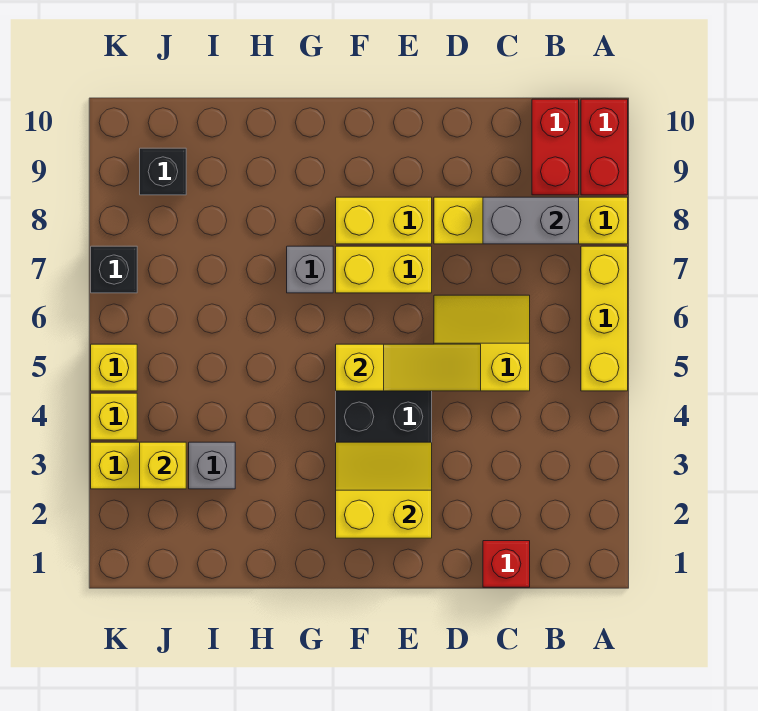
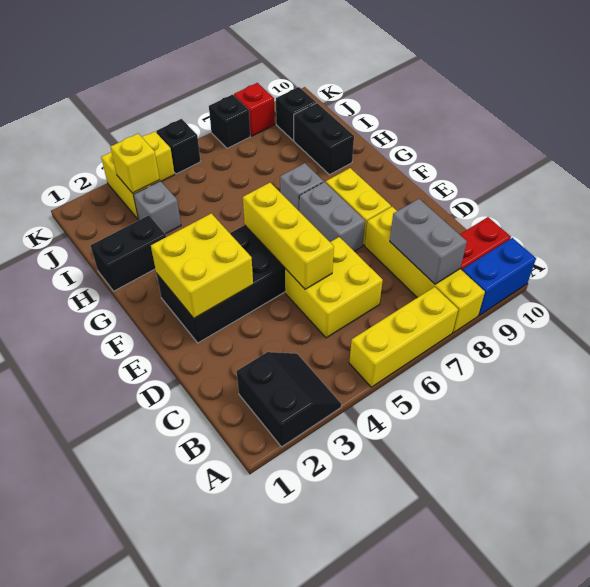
none -> black 2x2 slope [237,352,341,447]
red 1x2 brick [581,99,628,195] -> blue 1x2 brick [462,238,536,315]
red 1x1 brick [483,541,530,587] -> red 1x1 brick moved to [234,83,275,136]
yellow 2x2 slope [434,295,530,391] -> yellow 2x2 brick [285,237,383,338]
yellow 1x3 slope [336,344,481,391] -> yellow 1x3 brick [243,183,334,289]
yellow 2x2 slope [336,442,432,538] -> yellow 2x2 brick [151,213,253,318]
yellow 1x2 brick [336,246,432,293] -> grey 1x2 brick [299,182,365,251]
none -> black 1x2 brick [90,215,166,291]
none -> black 1x2 brick [294,103,354,175]
yellow 1x1 brick [91,344,137,391] -> black 1x1 brick [156,119,201,174]

